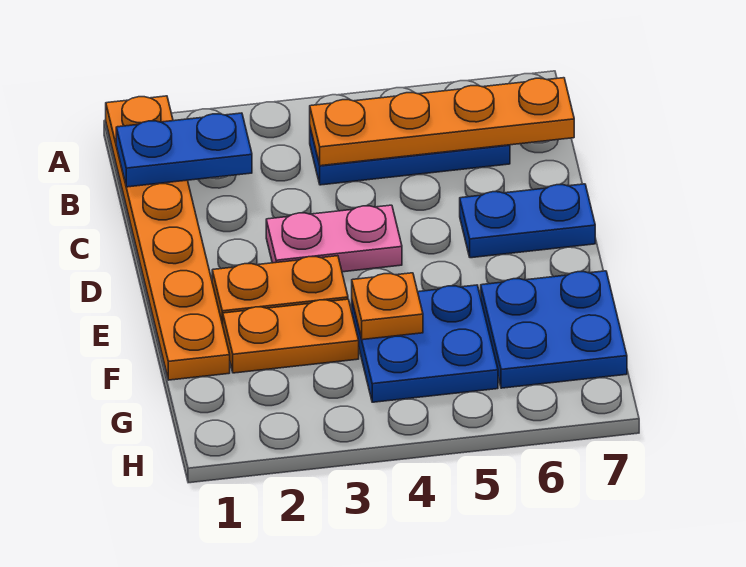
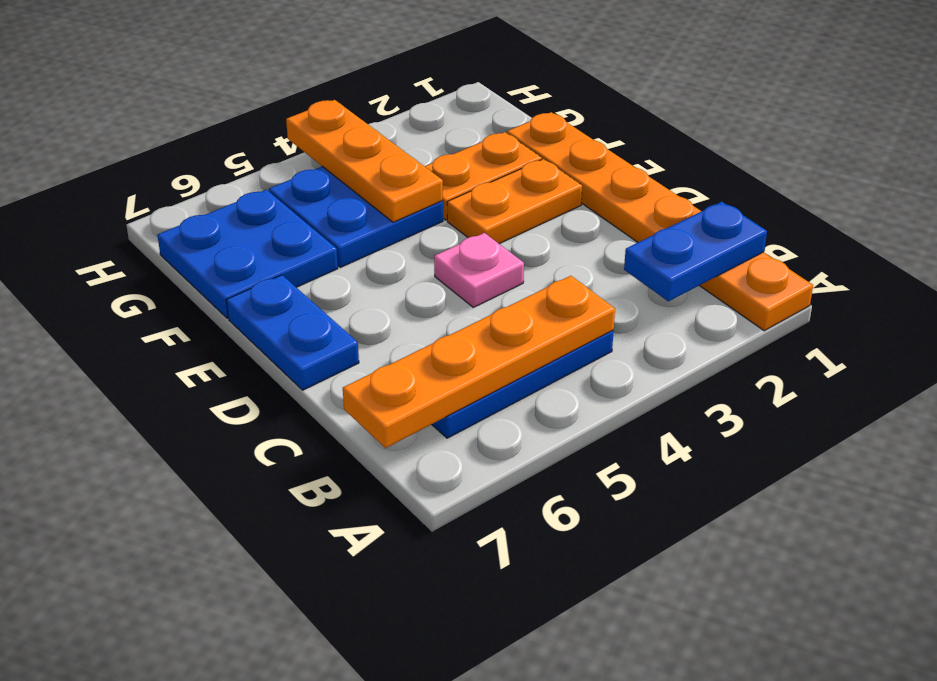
pink 1x2 plate [266,205,402,272] -> pink 1x1 plate [434,233,524,307]
blue 1x2 plate [460,184,595,258] -> blue 1x2 plate turned to [226,275,359,390]
orange 1x1 plate [352,273,423,340] -> orange 1x3 plate [286,100,443,222]

